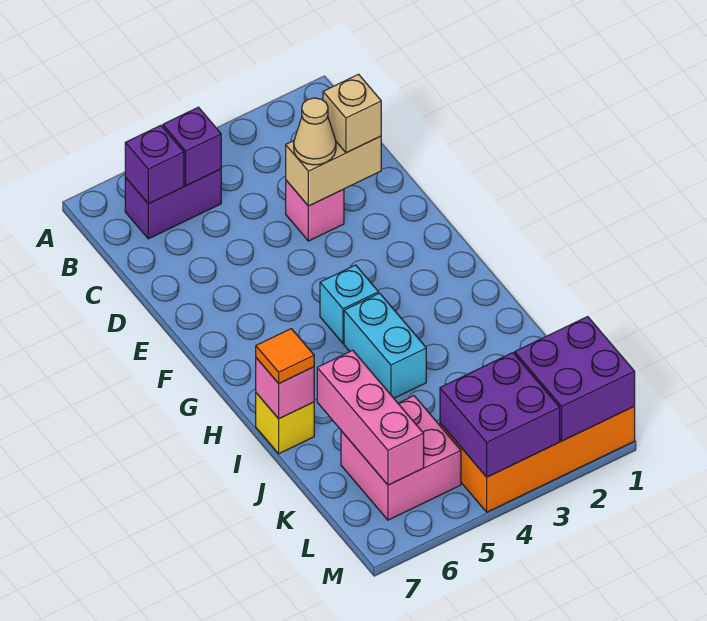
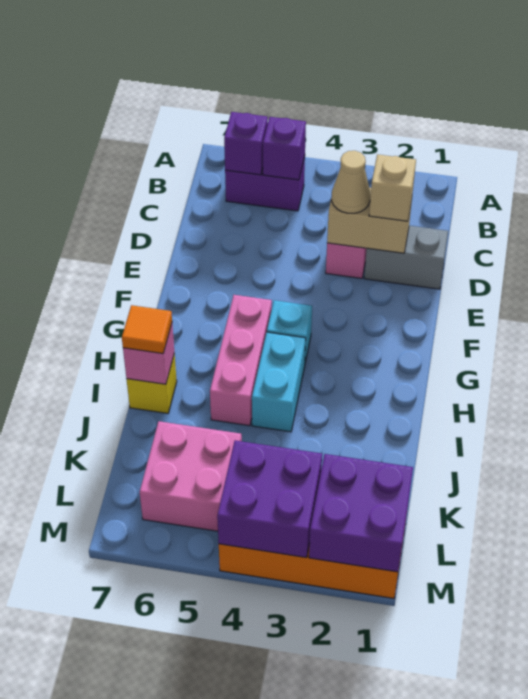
none -> grey 1x2 brick [364,226,448,289]
pink 1x3 brick [317,350,424,485] -> pink 1x3 brick moved to [210,295,272,426]

